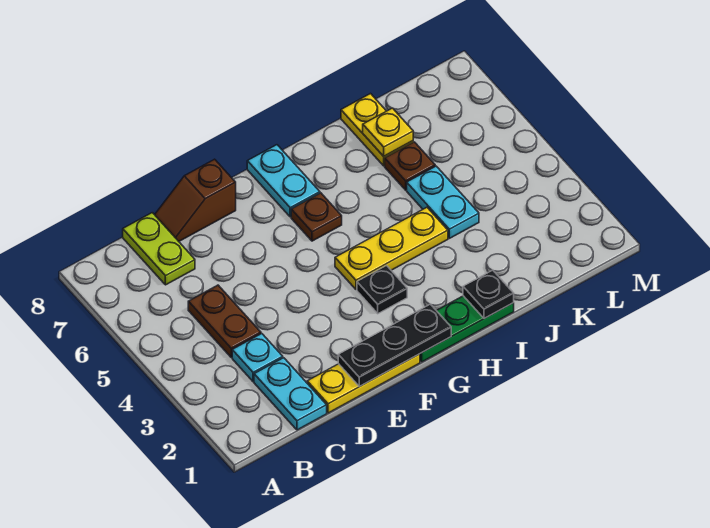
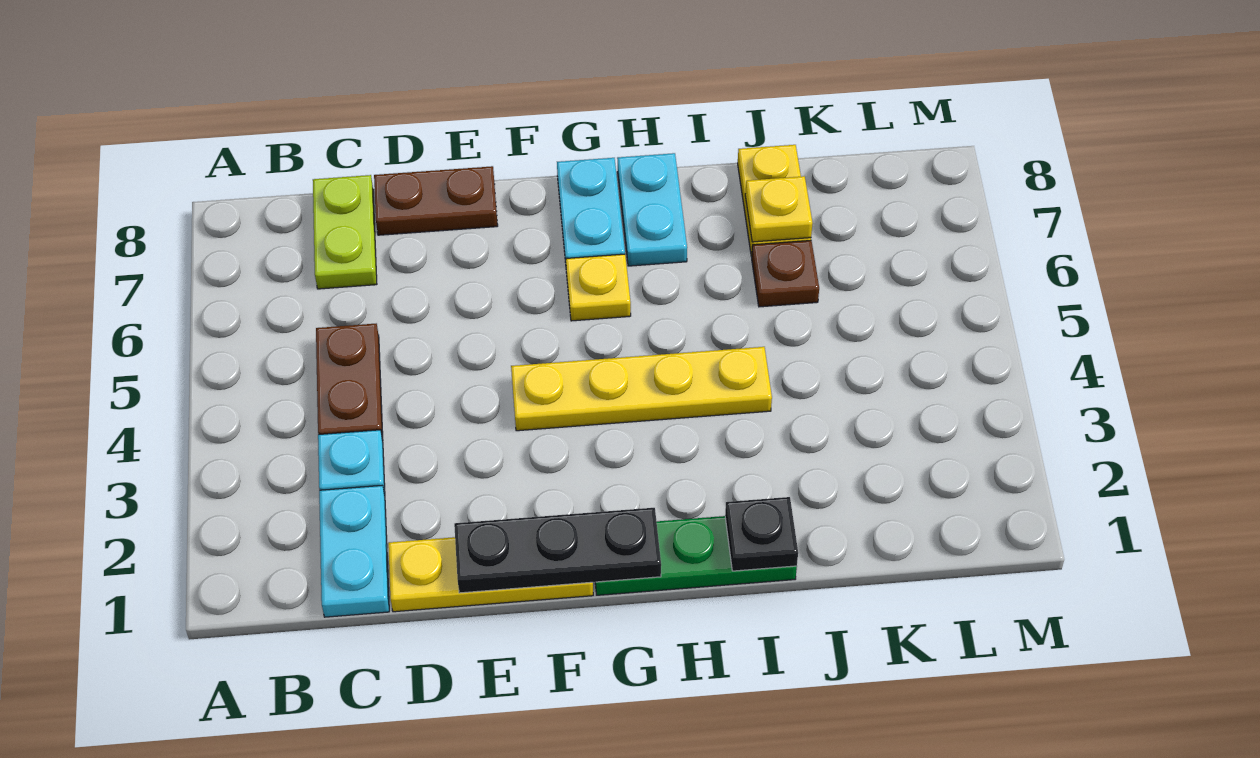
brown 1x2 slope [155,159,236,241] -> brown 1x2 plate [374,166,498,235]
black 1x1 plate [357,266,407,314] -> none
yellow 1x3 plate [335,207,448,289] -> yellow 1x4 plate [511,347,772,431]
brown 1x1 plate [291,193,342,241] -> yellow 1x1 plate [566,254,631,321]
cyan 1x2 plate [407,166,479,238] -> cyan 1x2 plate moved to [617,153,687,266]

